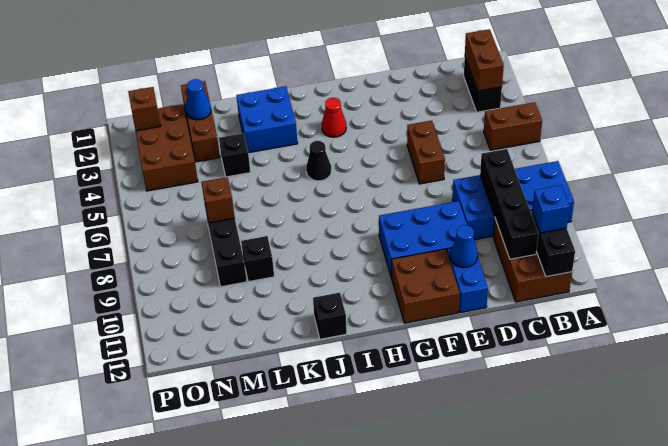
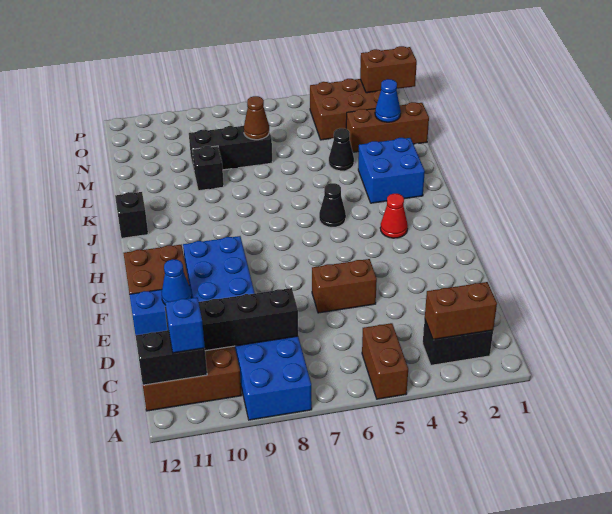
black 1x1 brick [219,133,250,177] -> black 1x1 cone [329,128,354,171]
brown 1x1 brick [201,177,235,223] -> brown 1x1 cone [244,96,269,140]
brown 1x1 brick [128,87,161,131] -> brown 1x2 brick [360,46,417,93]

